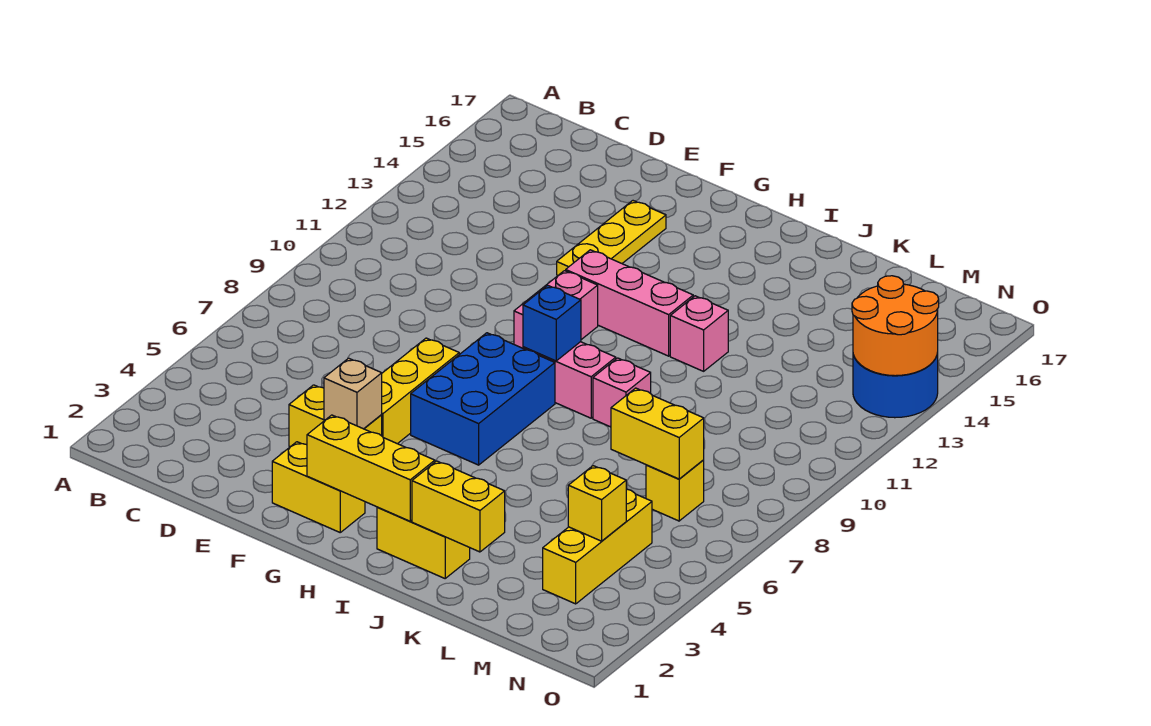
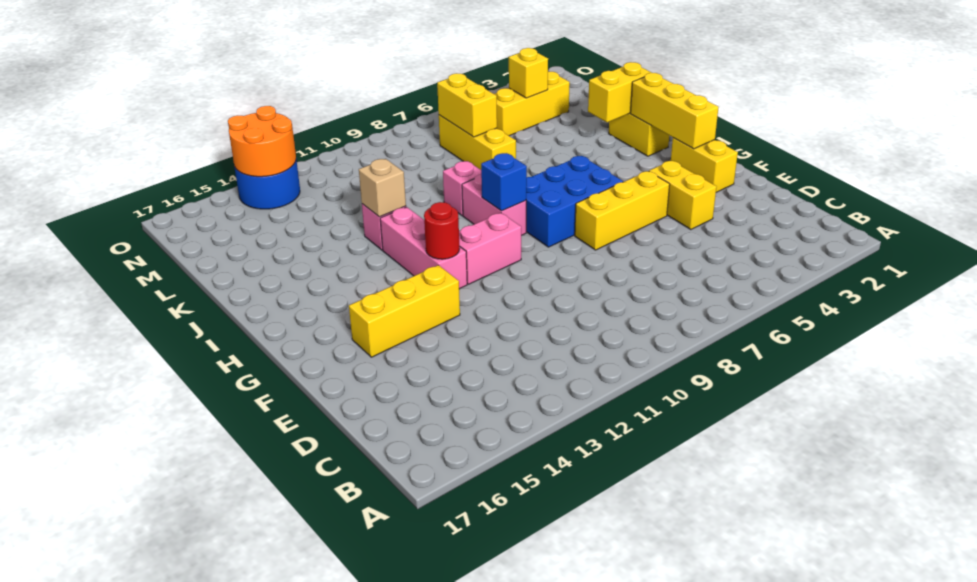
tan 1x1 brick [324,358,382,429] -> tan 1x1 brick moved to [359,159,406,217]
yellow 1x3 plate [557,201,666,275] -> yellow 1x3 brick [349,265,460,357]
none -> red 1x1 round brick [424,202,459,259]
yellow 1x2 brick [412,461,505,552] -> yellow 1x2 brick turned to [588,62,651,123]
yellow 1x1 brick [646,460,704,521] -> yellow 1x3 brick [439,115,516,170]

